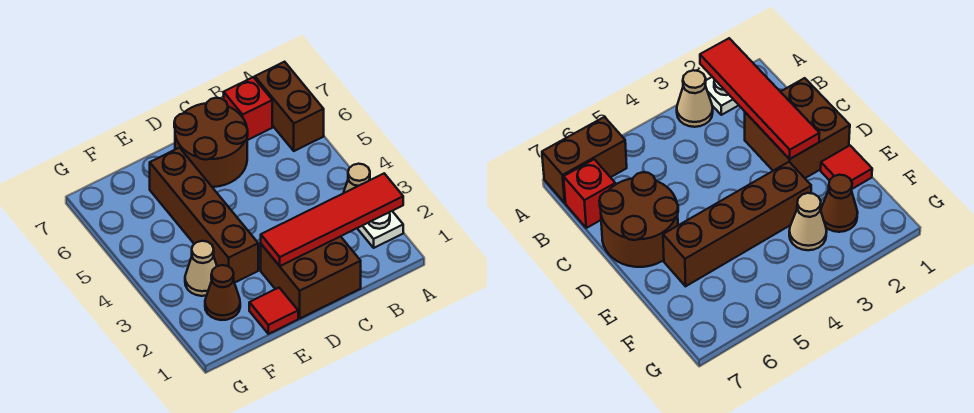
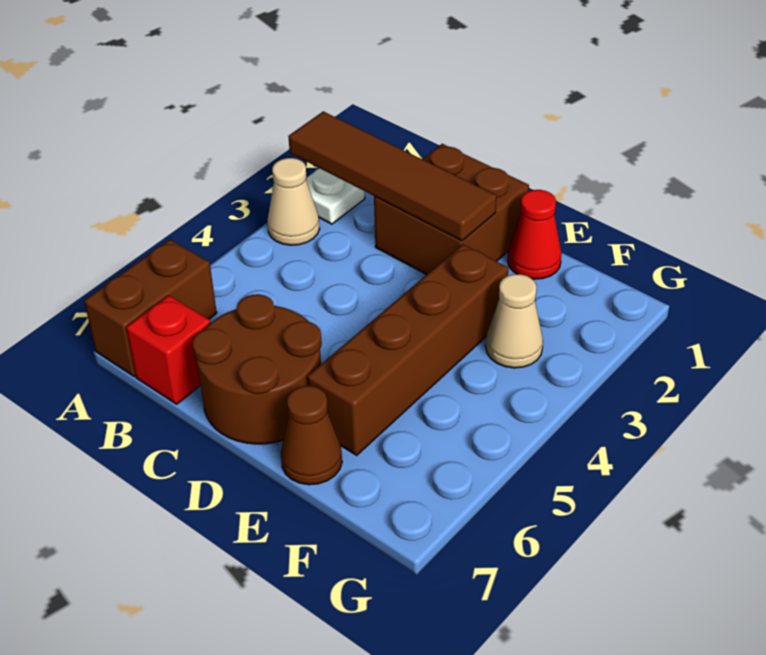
red 1x4 tile [261,173,403,266] -> brown 1x4 tile [288,111,496,241]
red 1x1 tile [249,288,298,334] -> red 1x1 cone [508,190,562,279]
brown 1x1 cone [205,265,240,320] -> brown 1x1 cone moved to [281,386,342,485]

